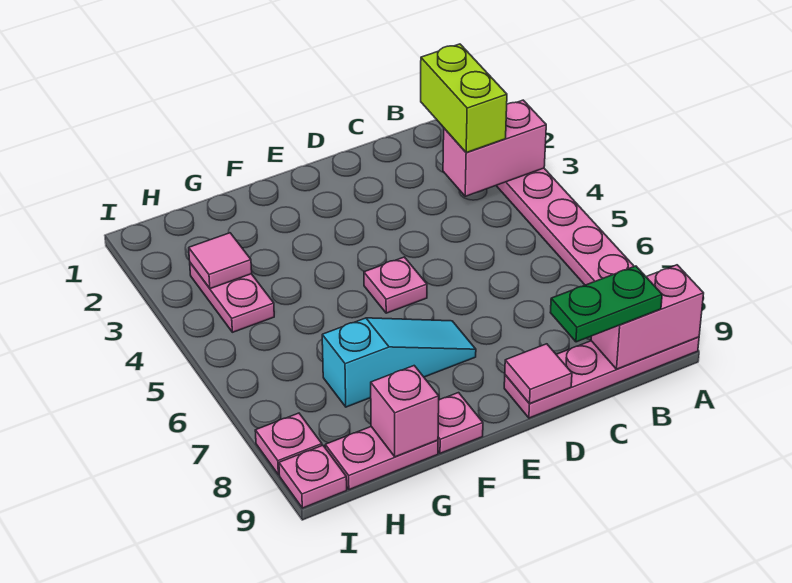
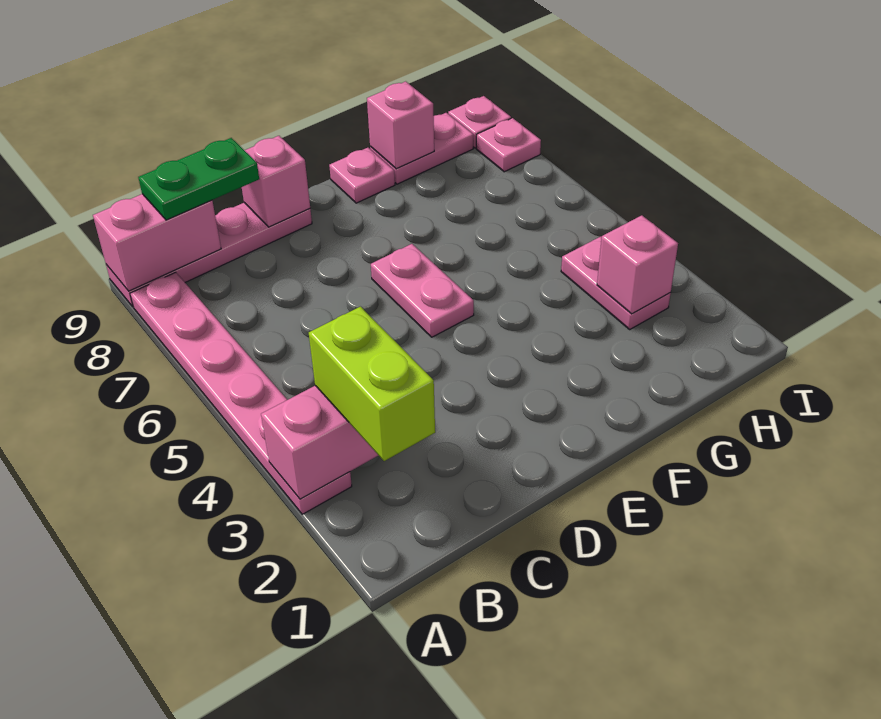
pink 1x1 tile [505,344,572,404] -> pink 1x1 brick [242,136,310,227]
pink 1x1 plate [364,257,427,313] -> pink 1x2 plate [371,244,474,337]
cyan 1x3 slope [322,318,476,407] -> none
pink 1x1 tile [189,233,252,289] -> pink 1x1 brick [597,215,678,314]

